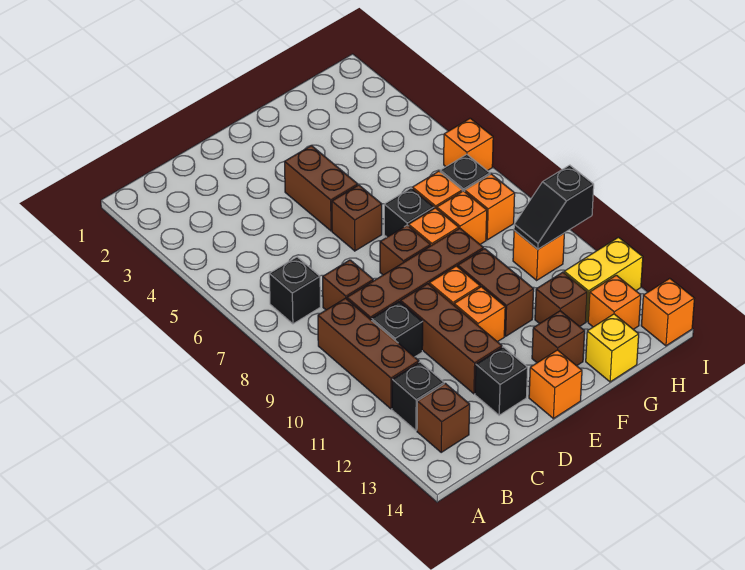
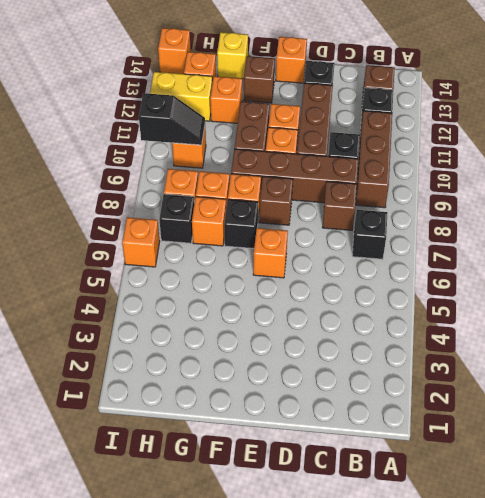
brown 1x2 brick [284,146,358,231] -> none
brown 1x1 brick [332,185,382,251] -> orange 1x1 brick [253,228,288,278]
brown 1x1 brick [535,272,587,327] -> orange 1x1 brick [210,76,242,123]

